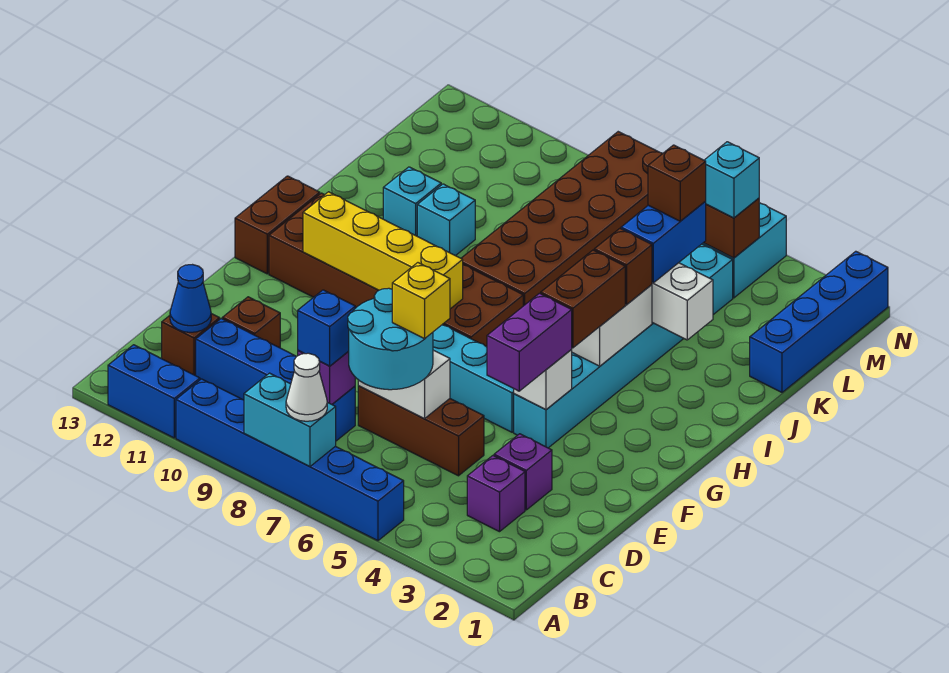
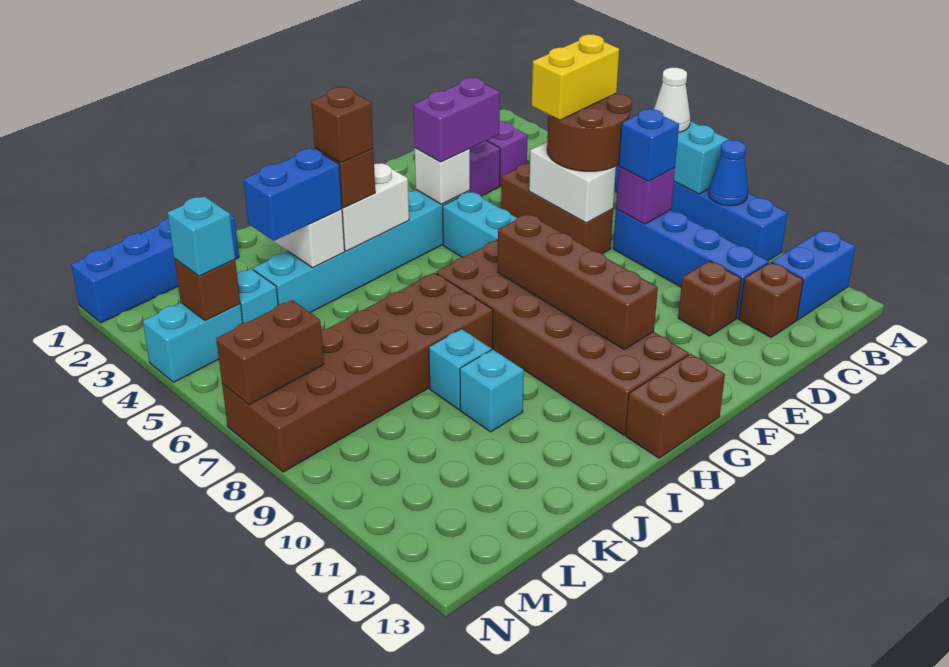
blue 1x2 brick [108,345,200,438] -> blue 1x2 brick turned to [771,230,855,320]
cyan 2x2 round brick [348,288,433,390] -> brown 2x2 round brick [547,94,632,171]
blue 1x1 cone [170,265,211,332] -> blue 1x1 cone moved to [709,140,748,206]
yellow 1x1 brick [392,263,450,339] -> yellow 1x2 brick [532,35,619,120]
brown 1x2 brick [541,250,625,348] -> brown 1x2 brick moved to [216,300,324,405]
yellow 1x4 brick [303,192,463,309] -> brown 1x4 brick [498,214,658,349]
cyan 1x1 brick [383,167,441,236] -> cyan 1x1 brick moved to [429,329,491,410]
brown 1x1 brick [648,145,706,221] -> brown 1x1 brick moved to [311,87,373,163]

